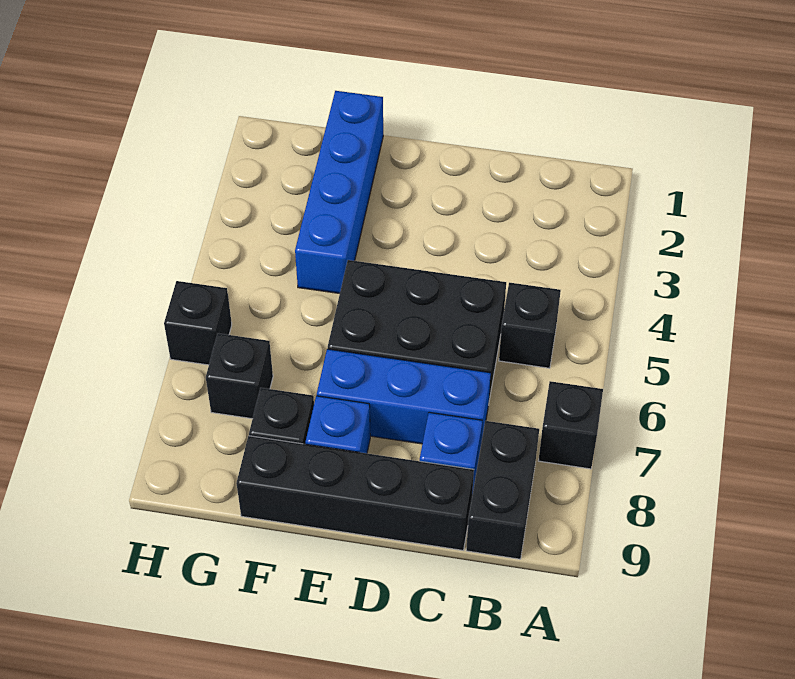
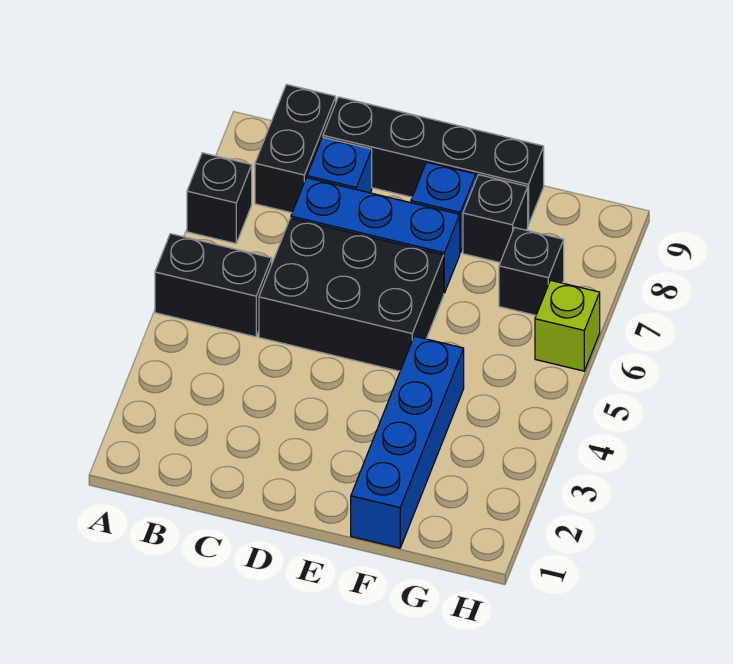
black 1x1 brick [499,283,561,368] -> black 1x2 brick [155,234,272,337]
black 1x1 brick [164,281,232,365] -> lime 1x1 brick [535,280,600,371]

